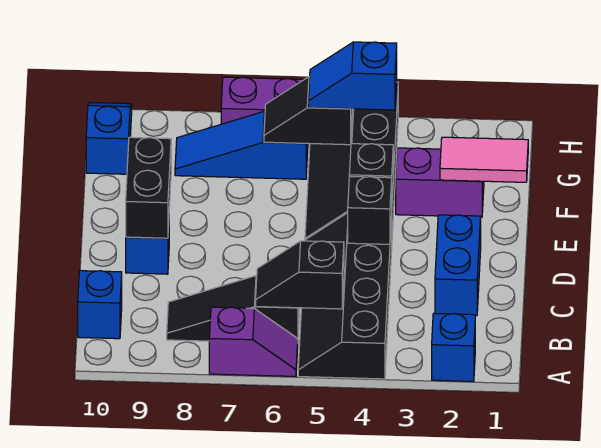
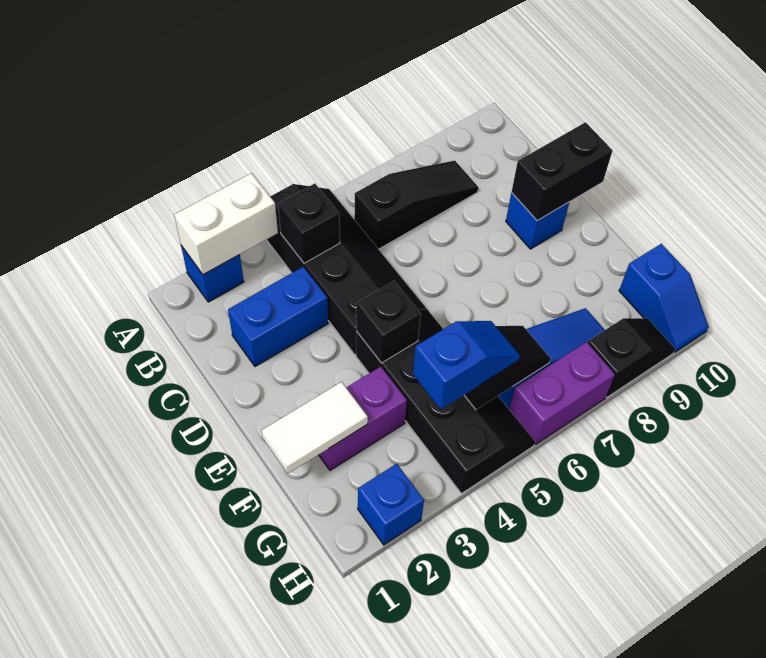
none -> white 1x2 brick [174,173,278,275]
purple 1x2 slope [209,307,298,376] -> none
black 1x2 slope [256,241,344,309] -> black 1x2 slope moved to [588,318,675,397]
blue 1x1 brick [78,271,122,339] -> blue 1x1 brick moved to [358,464,424,545]
blue 1x2 brick [435,215,481,316] -> blue 1x2 brick turned to [228,267,328,366]
black 1x1 brick [348,176,392,244] -> black 1x1 brick moved to [278,184,340,263]
black 1x2 brick [126,137,171,238] -> black 1x2 brick turned to [511,122,613,221]
pink 1x2 tile [440,137,528,182] -> white 1x2 tile [261,382,368,474]

